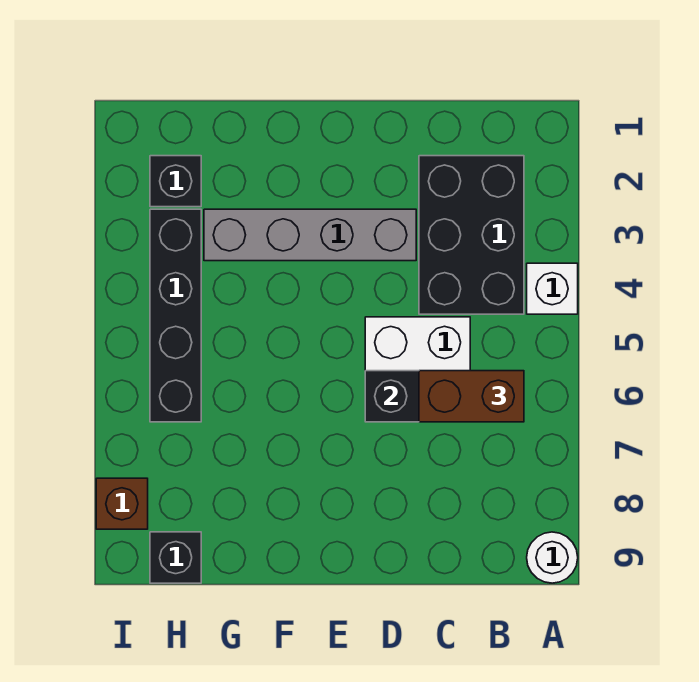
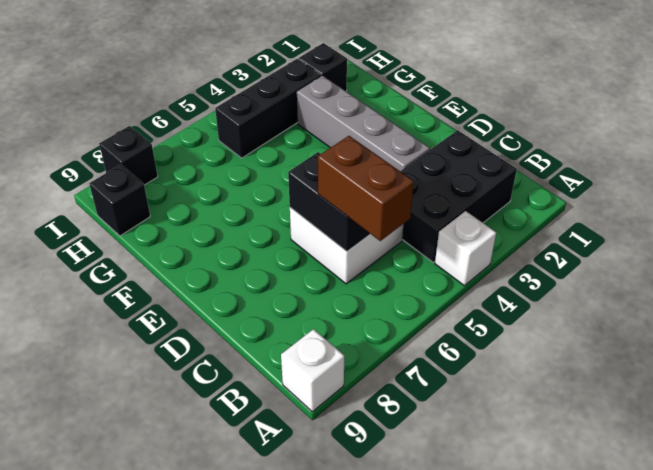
white 1x1 round brick [527,532,578,583] -> white 1x1 brick [281,329,344,412]
black 1x4 brick [150,209,201,422] -> black 1x3 brick [215,59,321,158]
brown 1x1 brick [96,478,148,529] -> black 1x1 brick [99,126,158,185]

